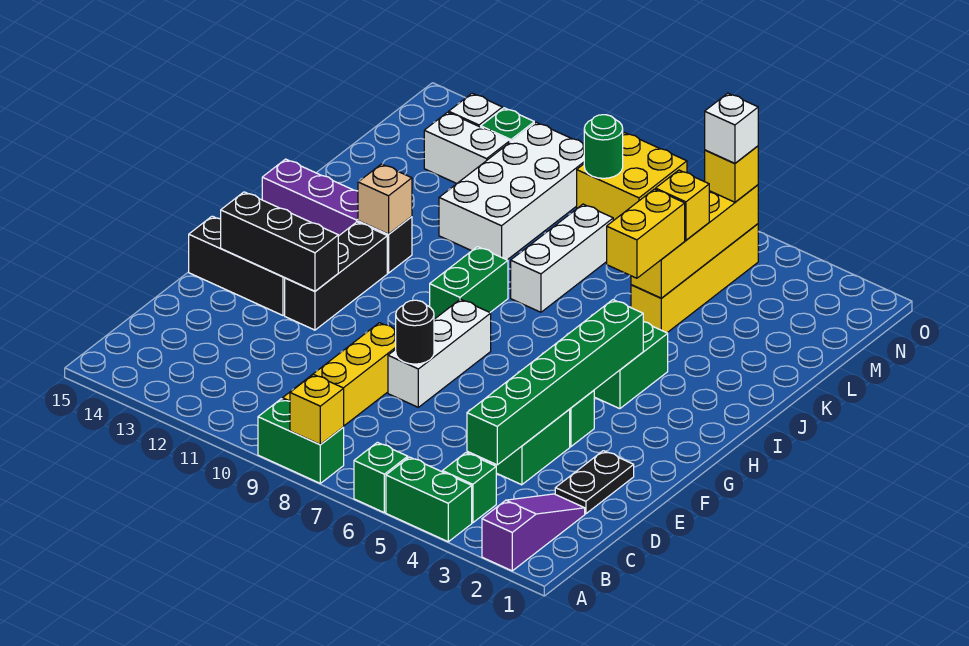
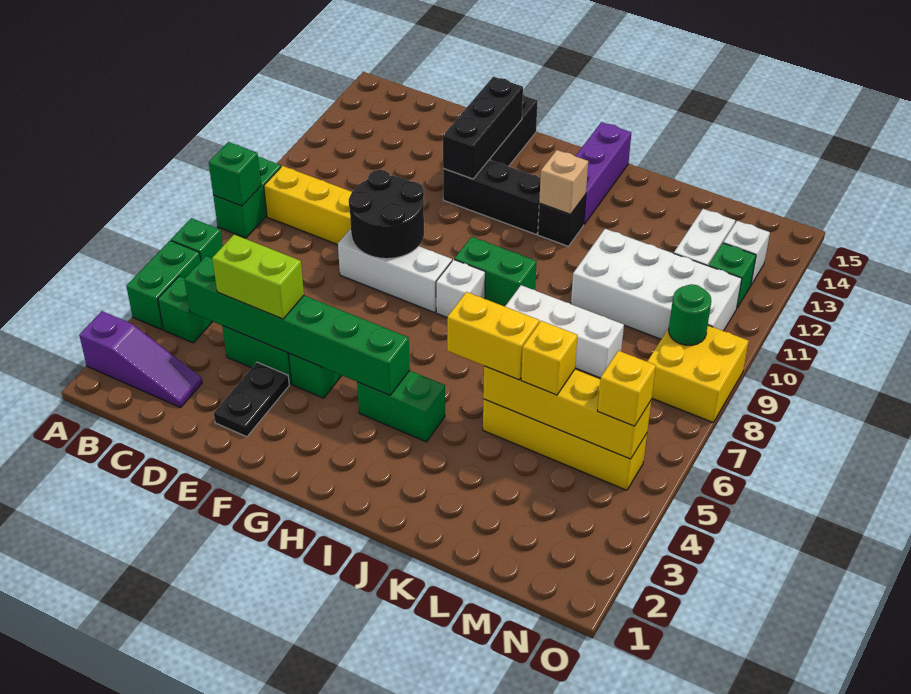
yellow 1x1 brick [290,374,344,445] -> green 1x1 brick [209,142,261,206]
black 1x2 plate [555,451,634,514] -> black 1x2 plate turned to [214,362,289,437]
none -> lime 1x2 brick [212,235,304,319]
black 1x1 round brick [396,300,434,364] -> black 2x2 round brick [349,170,424,259]
white 1x1 brick [705,93,758,163] -> white 1x1 brick moved to [436,259,485,317]

